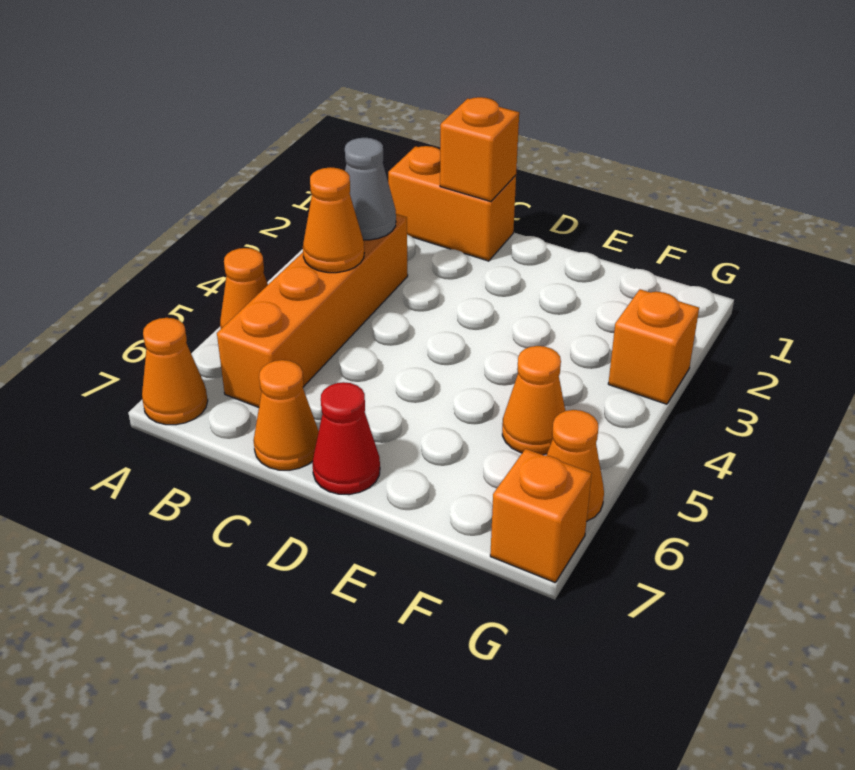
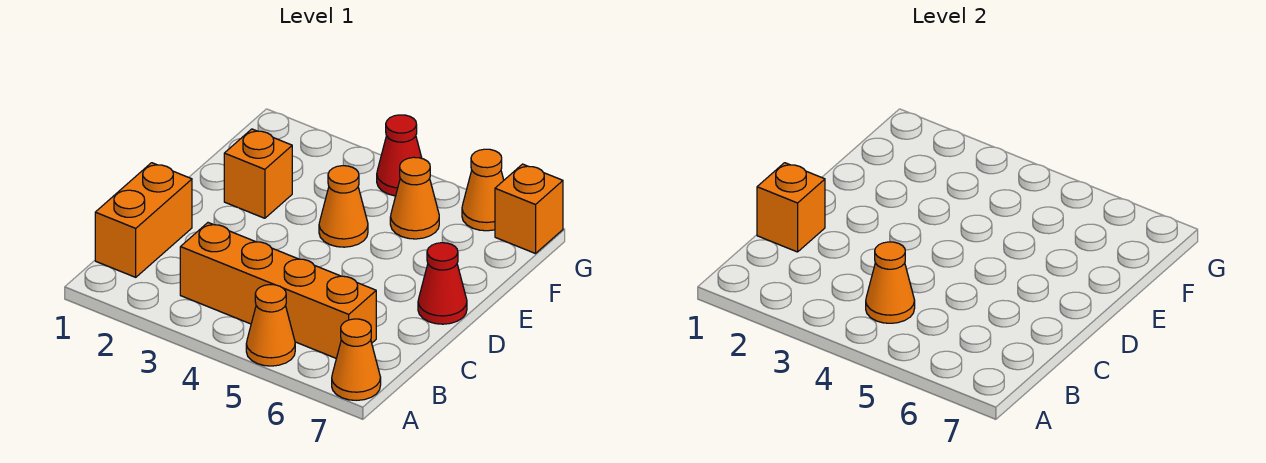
grey 1x1 cone [345,138,396,240] -> none
orange 1x1 cone [253,360,319,470] -> orange 1x1 cone moved to [319,166,368,247]
orange 1x1 brick [608,289,699,404] -> orange 1x1 brick moved to [224,129,292,218]
none -> red 1x1 cone [377,115,422,196]

